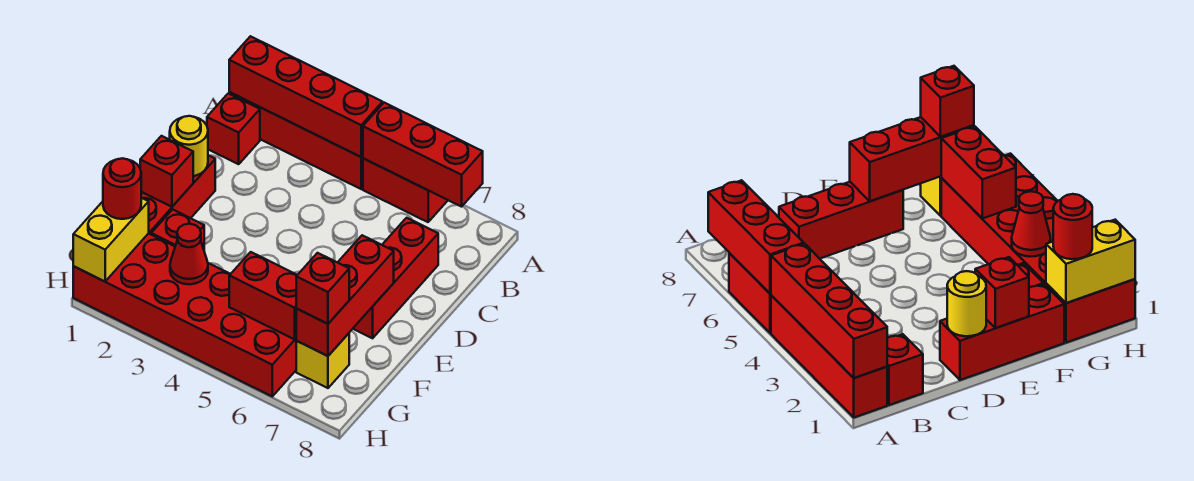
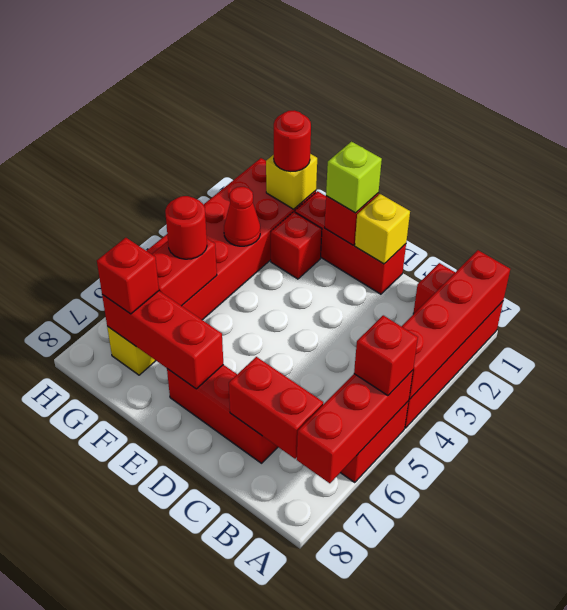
none -> red 1x1 brick [354,315,418,396]
none -> red 1x2 brick [229,357,323,459]
yellow 1x1 round brick [170,116,208,176] -> yellow 1x1 brick [355,194,410,264]
none -> lime 1x1 brick [326,142,382,213]
yellow 1x2 brick [73,198,149,281] -> yellow 1x1 brick [266,154,317,209]
none -> red 1x1 round brick [165,196,207,259]

